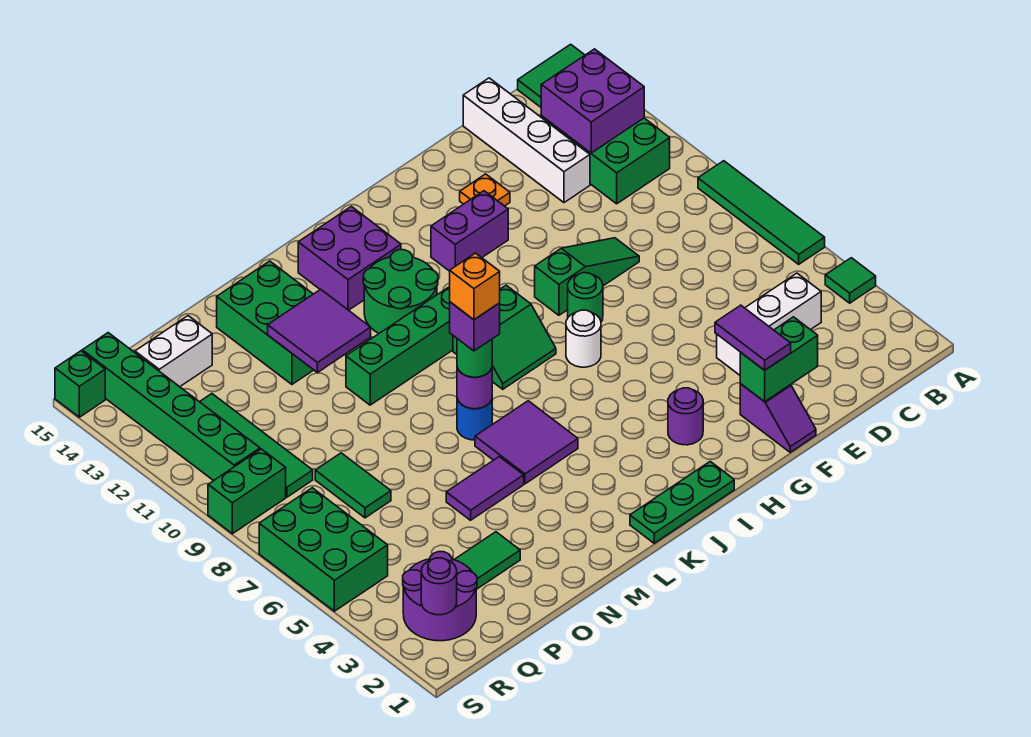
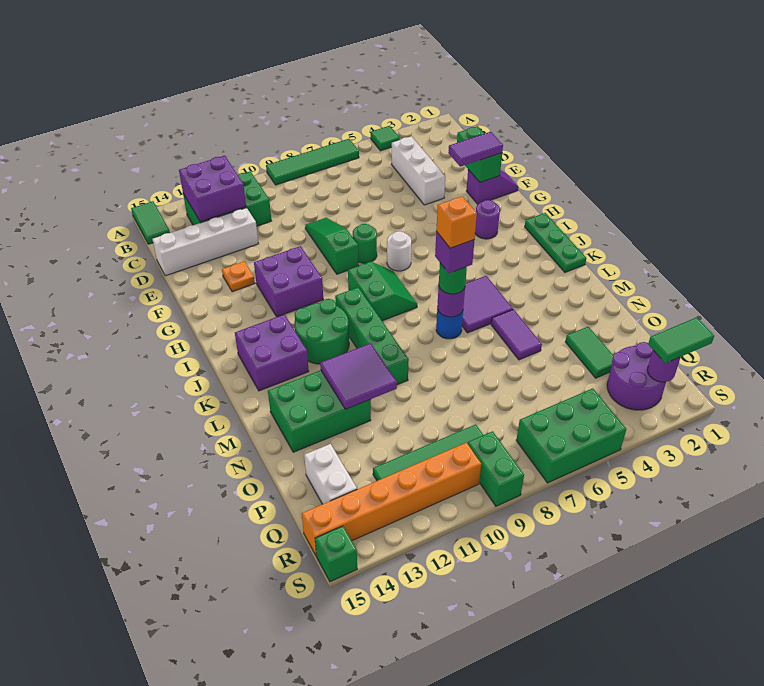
purple 1x2 brick [431,191,508,271] -> purple 2x2 brick [254,246,323,317]
green 1x2 tile [315,453,391,518] -> green 1x2 tile moved to [648,317,714,363]
green 1x6 brick [82,333,260,481] -> orange 1x6 brick [302,443,481,556]

